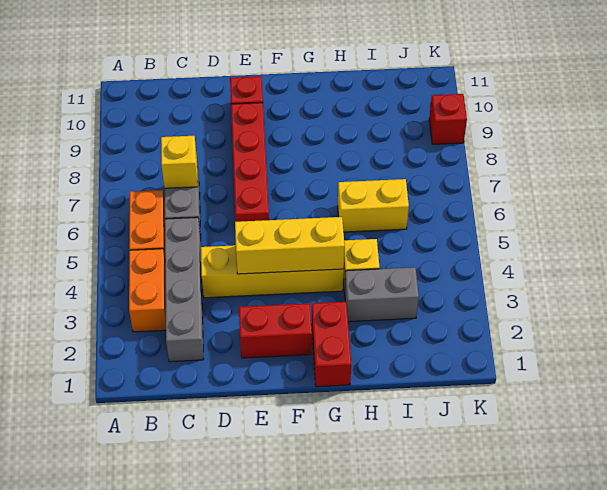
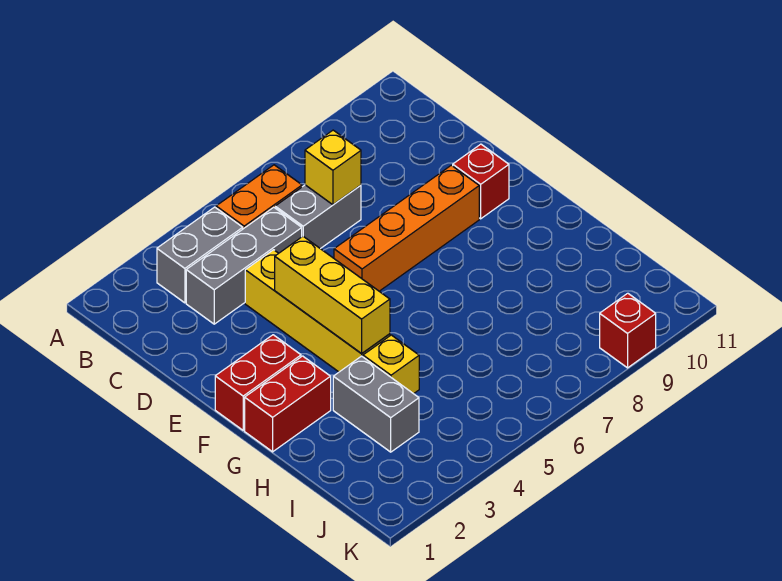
orange 1x2 brick [129,249,166,332] -> grey 1x2 brick [157,207,243,303]
grey 1x4 brick [165,217,204,362] -> grey 1x3 brick [186,207,302,324]
red 1x2 brick [239,303,312,358] -> red 1x2 brick turned to [215,335,301,430]
red 1x4 brick [231,103,269,222] -> orange 1x4 brick [334,165,479,291]
yellow 1x2 brick [338,179,409,232] -> none

